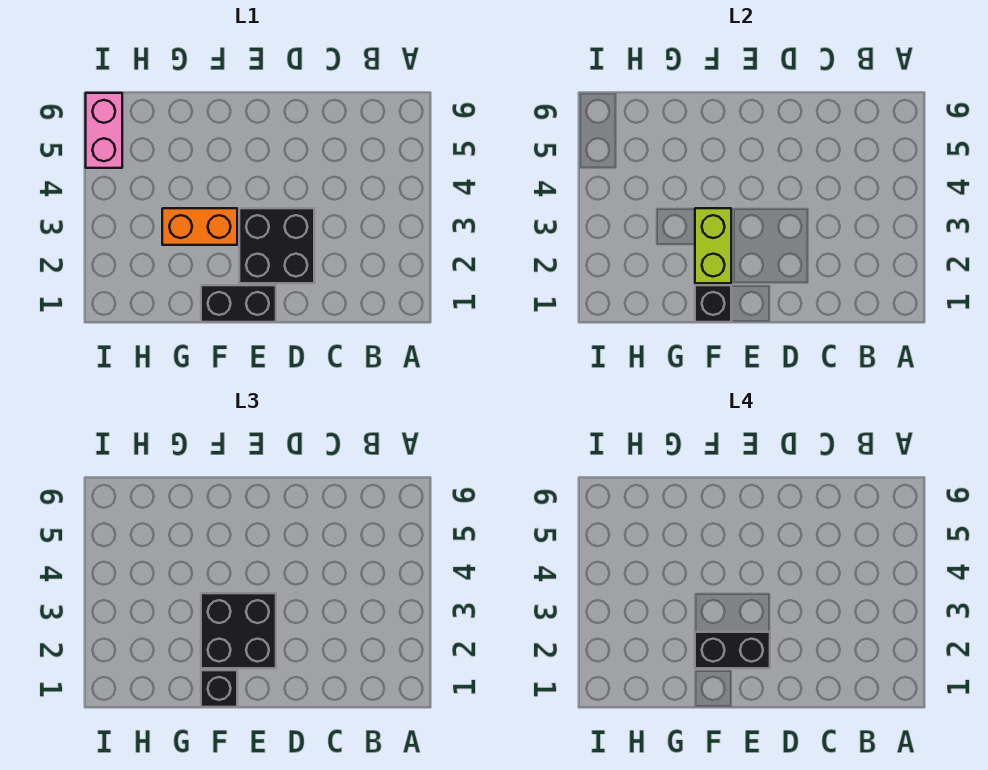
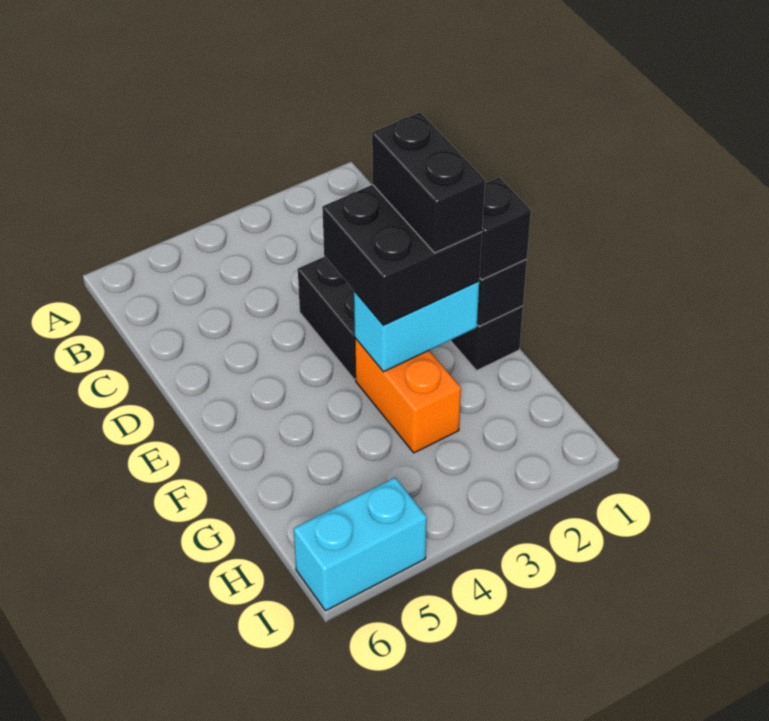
lime 1x2 brick [695,208,731,283] -> cyan 1x2 brick [354,281,479,372]
pink 1x2 brick [86,93,122,168] -> cyan 1x2 brick [294,477,427,611]

